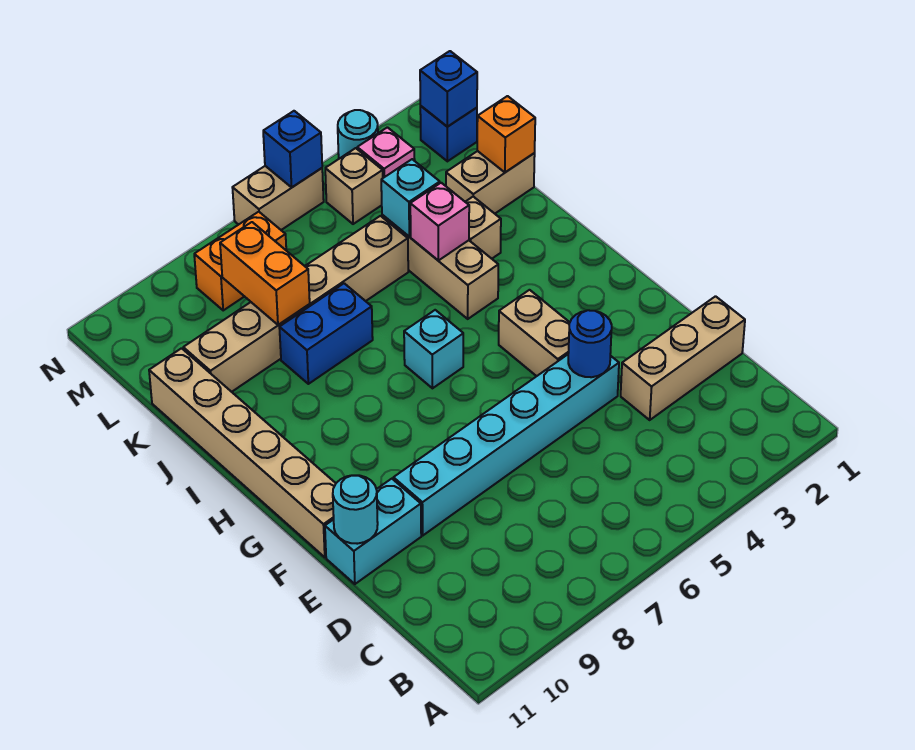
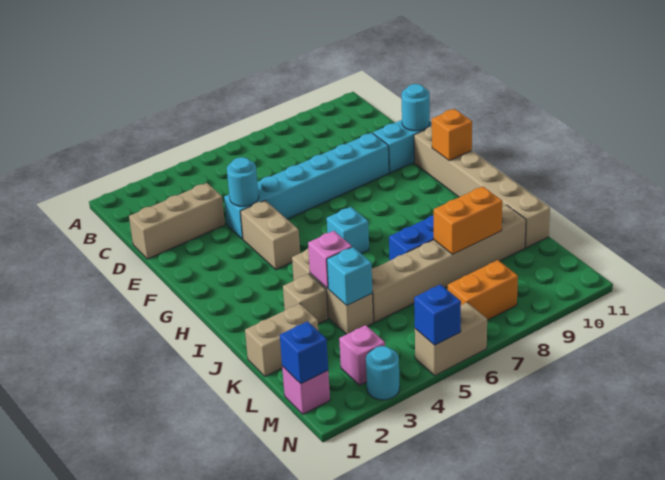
blue 1x1 round brick [568,310,612,377] -> cyan 1x1 round brick [227,157,259,206]
orange 1x1 brick [477,96,535,172] -> orange 1x1 brick moved to [432,109,472,161]
orange 1x2 brick [220,222,310,325] -> orange 1x2 brick turned to [434,186,502,254]
blue 1x1 brick [420,106,477,161] -> pink 1x1 brick [282,366,330,414]
tan 1x1 brick [325,148,383,224] -> none

